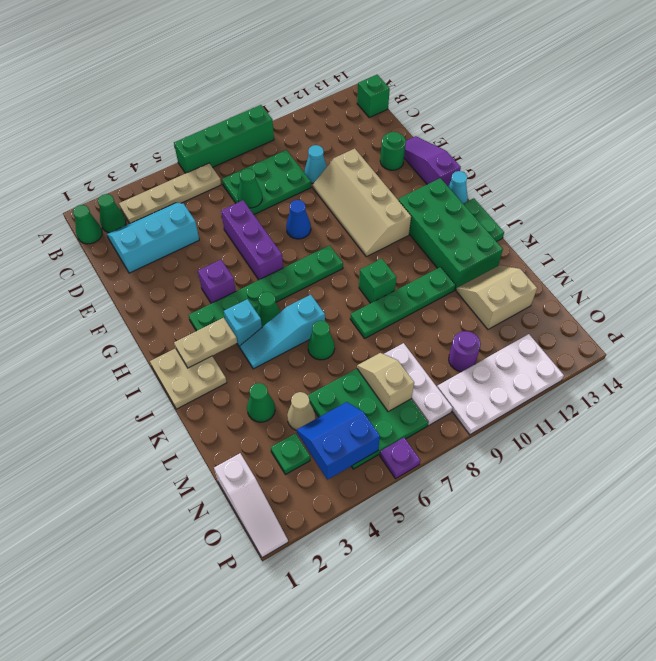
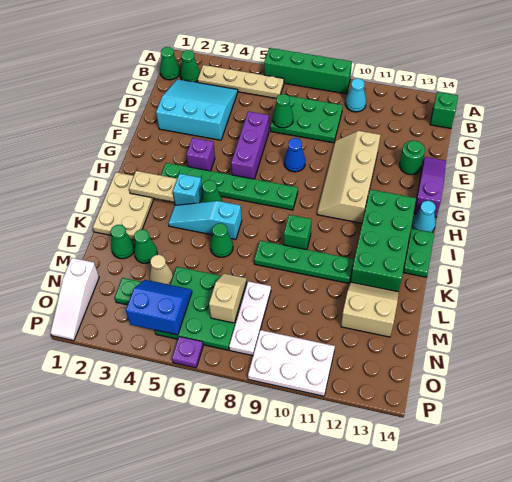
cyan 2x3 slope [107,203,199,273] -> cyan 3x3 slope [156,79,238,140]
cyan 1x1 cone [304,145,327,183] -> cyan 1x1 cone moved to [345,79,366,112]
tan 2x2 plate [150,348,227,409] -> tan 2x3 plate [93,172,154,240]
none -> green 1x1 cone [111,225,135,259]
purple 1x1 round brick [449,331,481,372] -> none
white 2x4 plate [437,334,564,435] -> white 2x3 plate [248,330,335,396]

